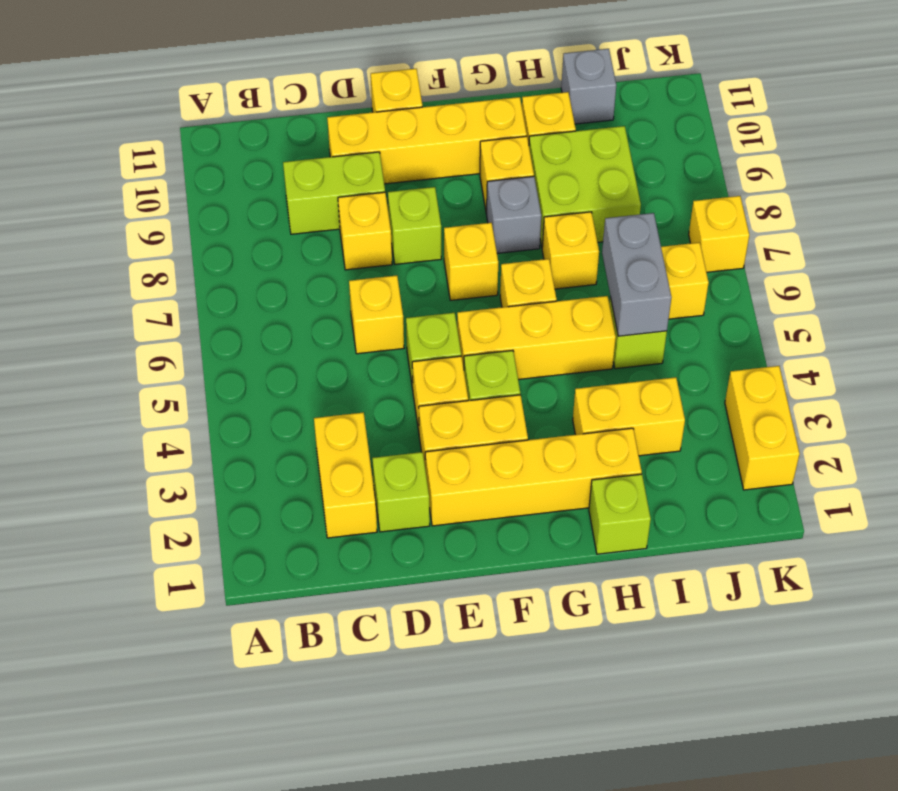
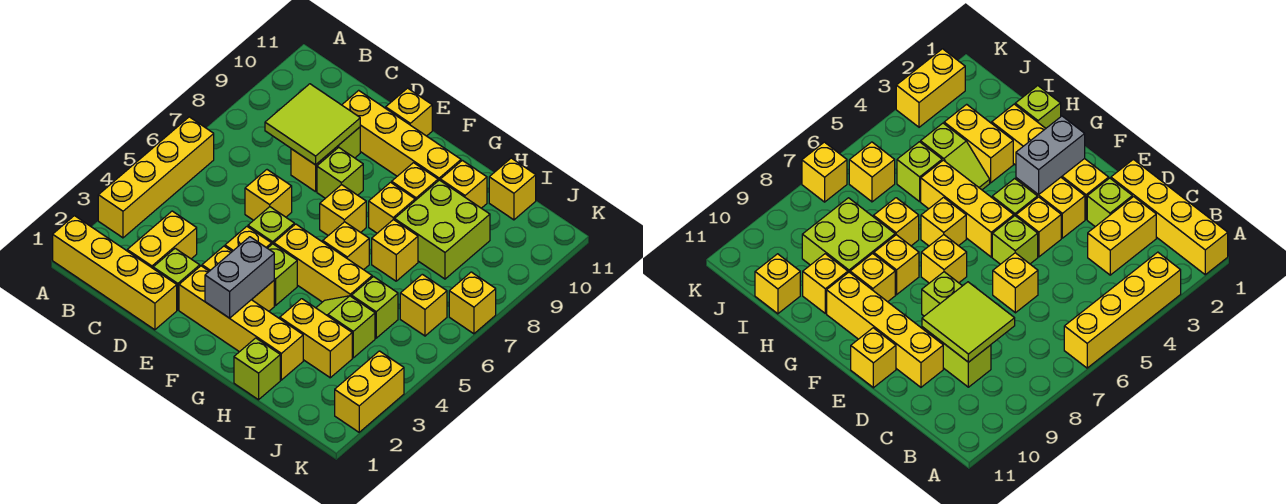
none -> yellow 1x4 brick [53,216,177,330]
none -> yellow 1x4 brick [98,117,214,238]
none -> lime 2x2 tile [265,84,360,165]
grey 1x1 brick [487,176,541,253] -> yellow 1x1 brick [369,182,415,233]
none -> lime 1x2 slope [316,296,375,358]
grey 1x2 brick [602,213,671,336] -> grey 1x2 brick moved to [205,237,274,318]
grey 1x1 brick [561,49,616,124] -> yellow 1x1 brick [489,158,536,220]

